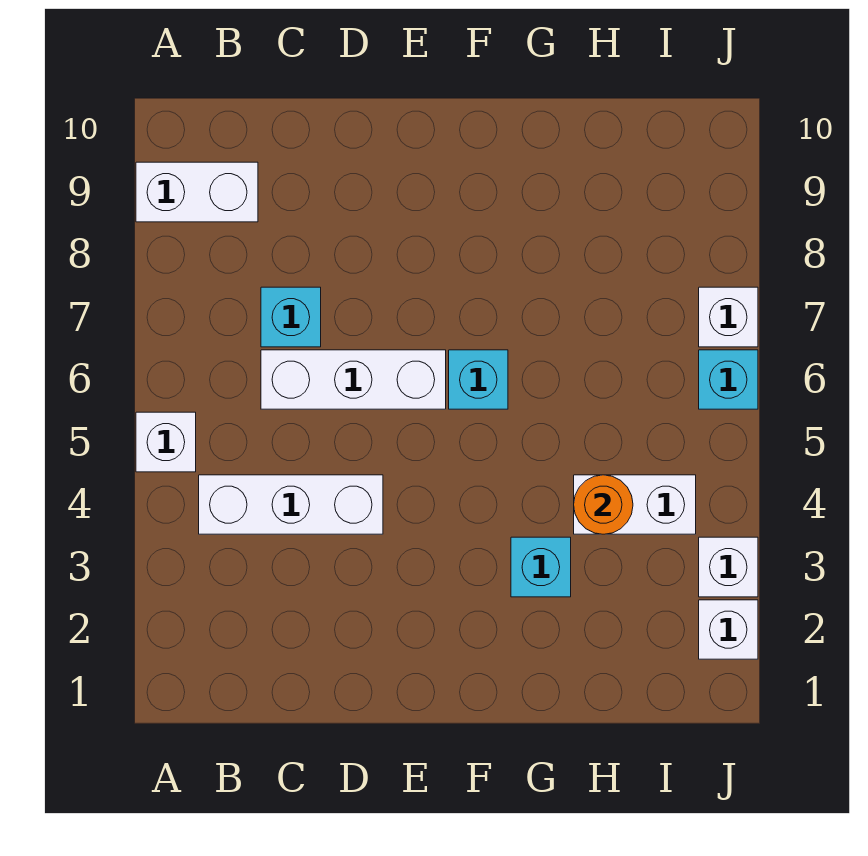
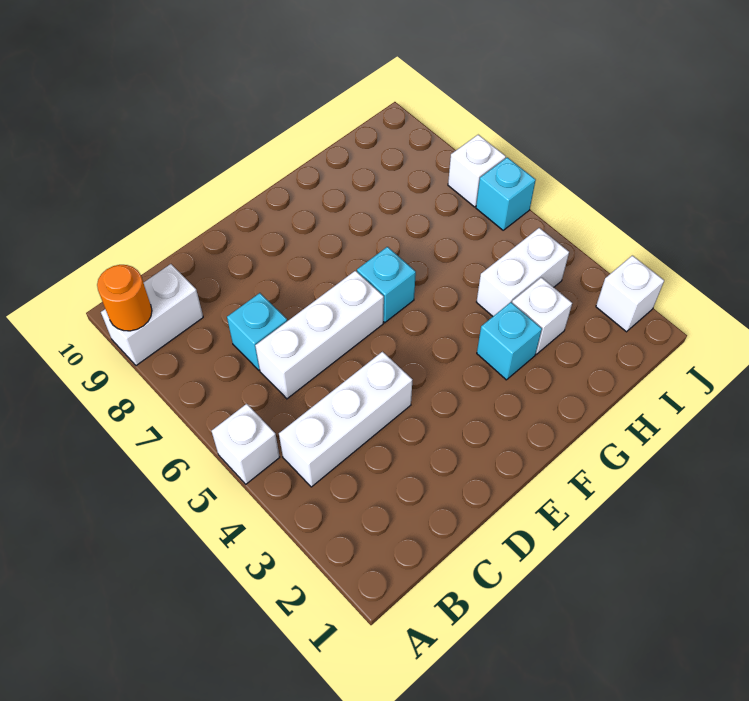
orange 1x1 round brick [574,475,633,534] -> orange 1x1 round brick moved to [97,265,152,331]
white 1x1 brick [699,537,758,597] -> white 1x1 brick moved to [512,277,572,354]

